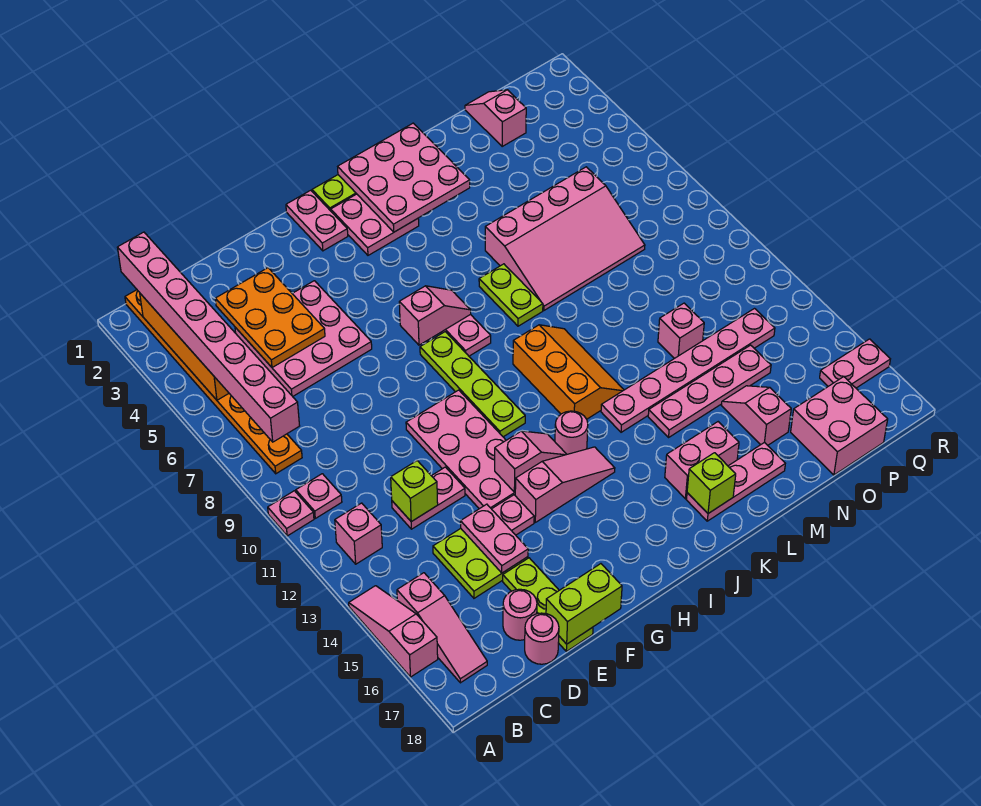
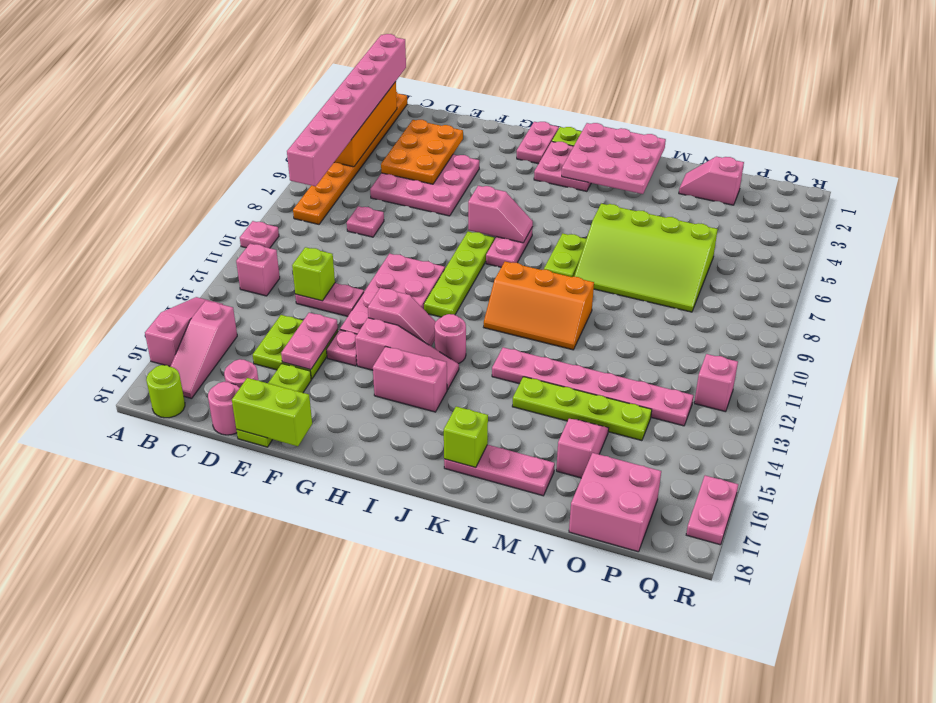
pink 1x1 plate [296,474,342,518] -> pink 1x1 plate moved to [347,206,384,237]
none -> lime 1x1 round brick [146,365,185,418]
orange 2x3 slope [513,325,624,419] -> orange 2x3 slope turned to [484,262,594,350]
pink 1x2 brick [665,422,739,499] -> pink 1x2 brick moved to [373,346,447,412]
pink 3x4 slope [485,167,645,310] -> lime 3x4 slope [574,204,718,312]
pink 1x4 plate [648,345,771,437] -> lime 1x4 plate [512,377,652,441]
pink 1x1 brick [658,303,704,359] -> pink 1x1 brick moved to [694,354,738,412]
pink 1x2 slope [465,90,526,146] -> pink 1x2 slope turned to [679,157,744,205]
pink 1x2 plate [820,339,890,388] -> pink 1x2 plate turned to [686,476,738,545]

